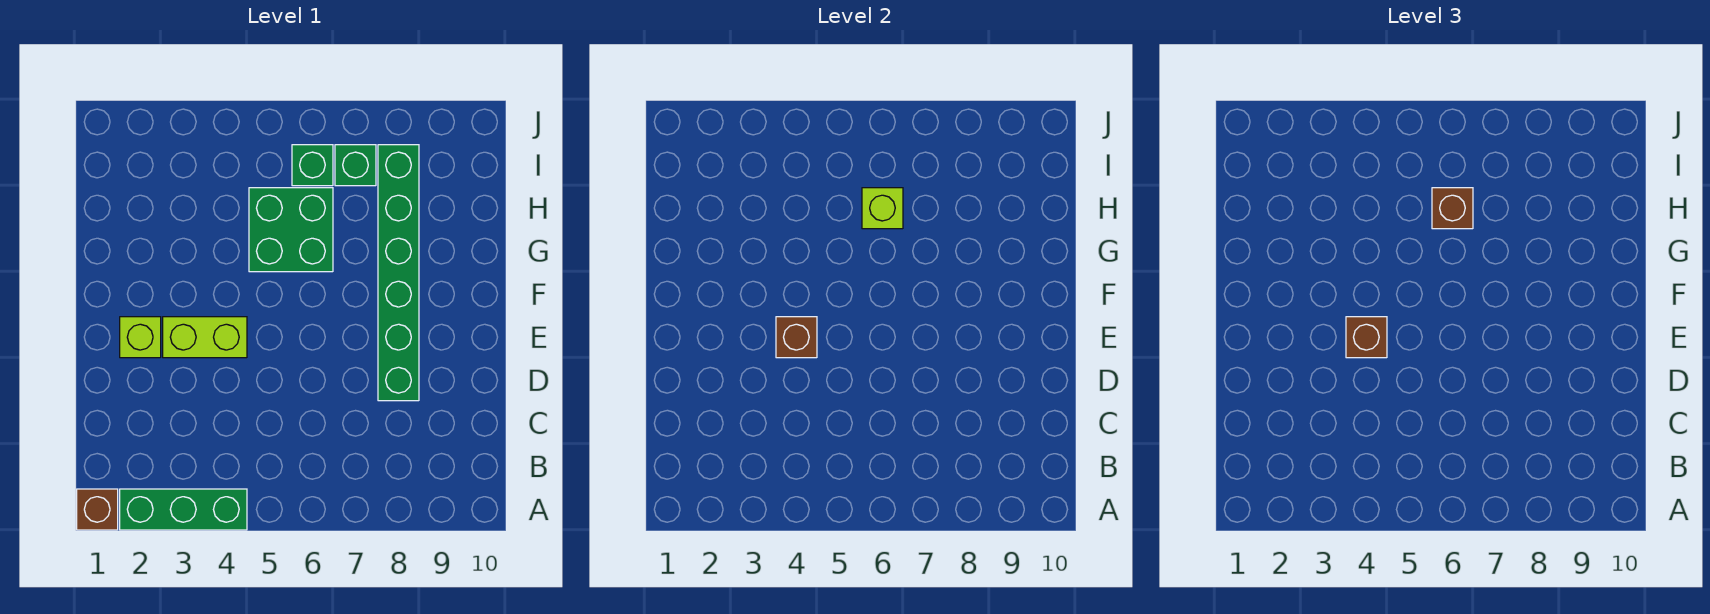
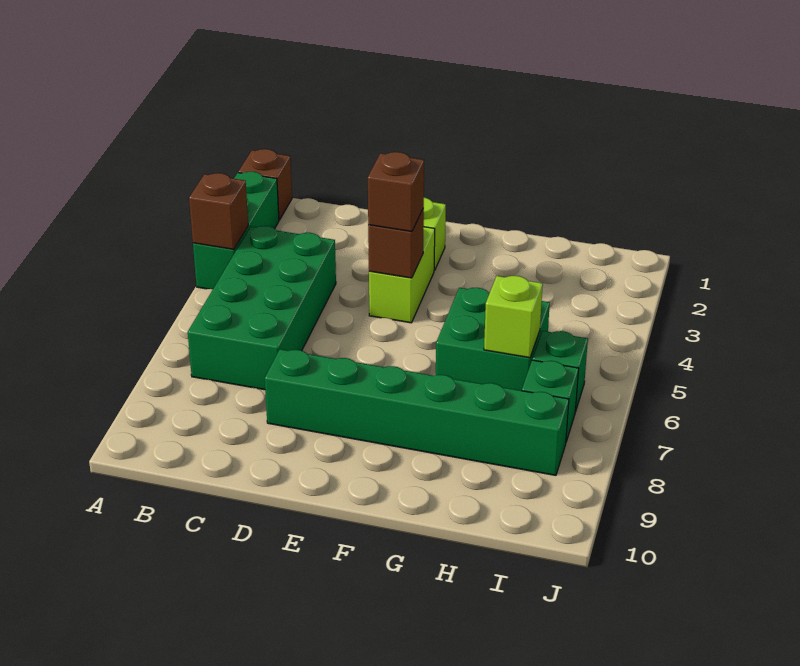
none -> green 2x4 brick [188,226,336,390]
brown 1x1 brick [1432,188,1473,229] -> brown 1x1 brick moved to [189,173,248,249]

